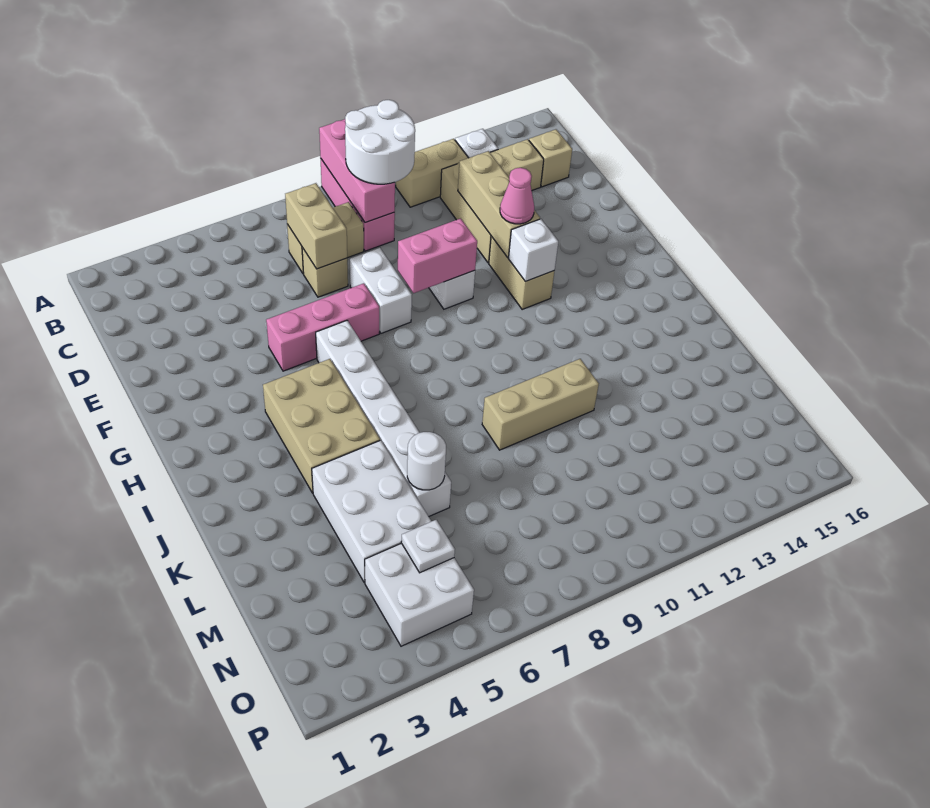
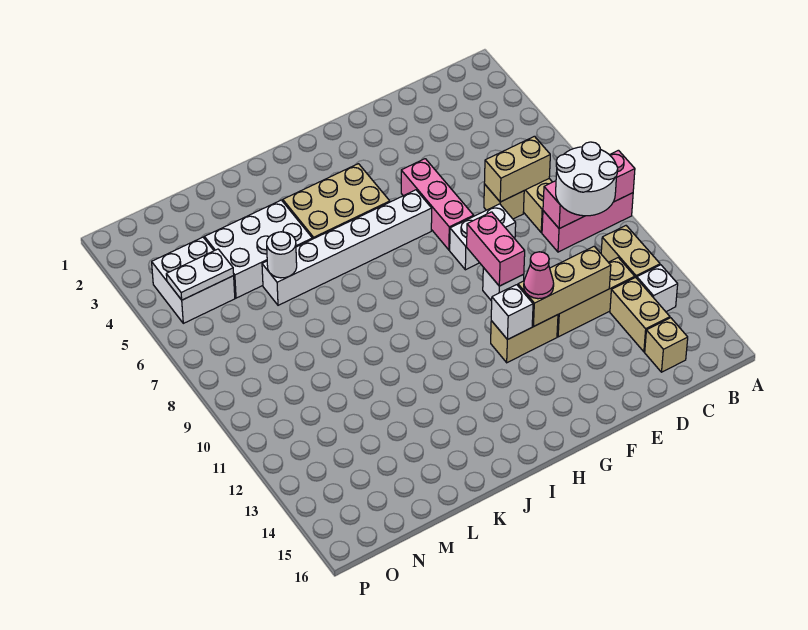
tan 1x3 brick [482,359,599,450] -> none
white 1x1 plate [401,520,455,573] -> white 1x2 plate [166,249,234,300]

